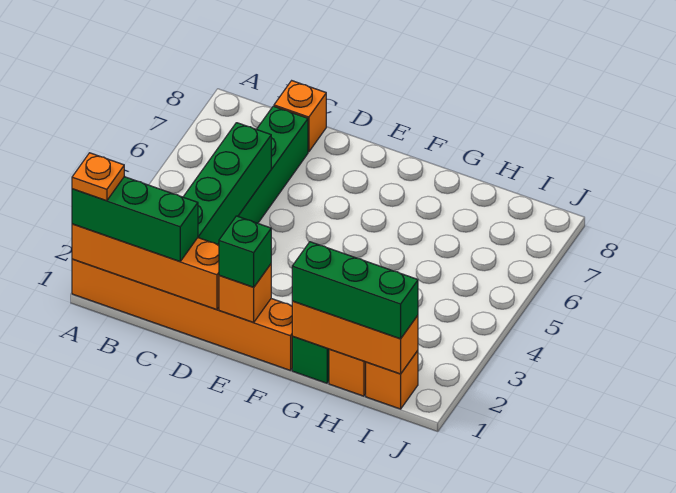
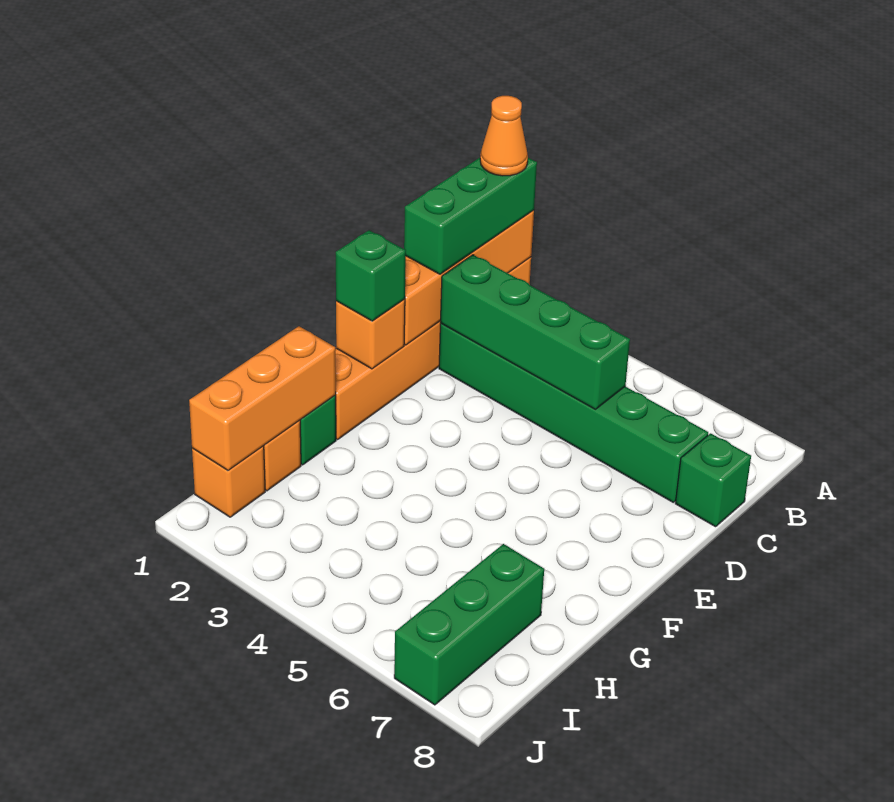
orange 1x1 plate [72,153,124,201] -> orange 1x1 cone [480,96,528,176]
orange 1x1 brick [274,81,326,152] -> green 1x1 brick [675,433,751,527]
green 1x3 brick [292,242,418,339] -> green 1x3 brick moved to [394,544,544,705]

